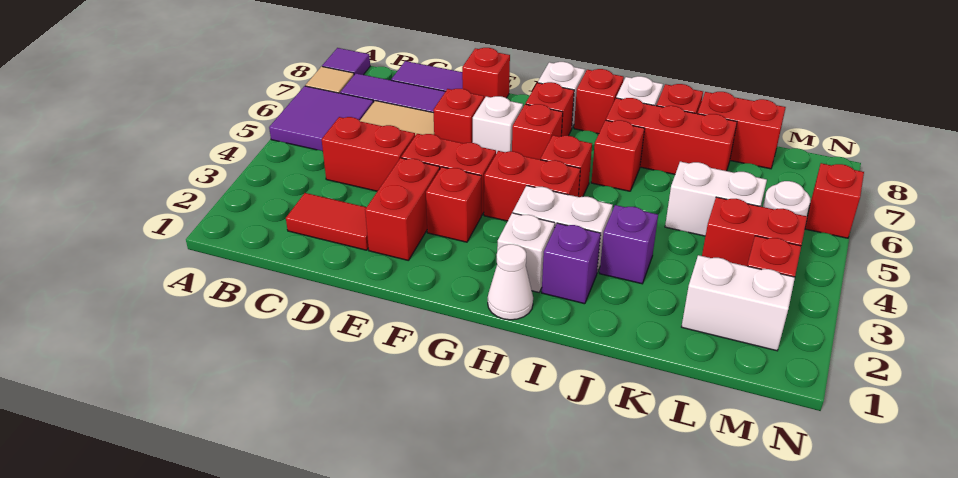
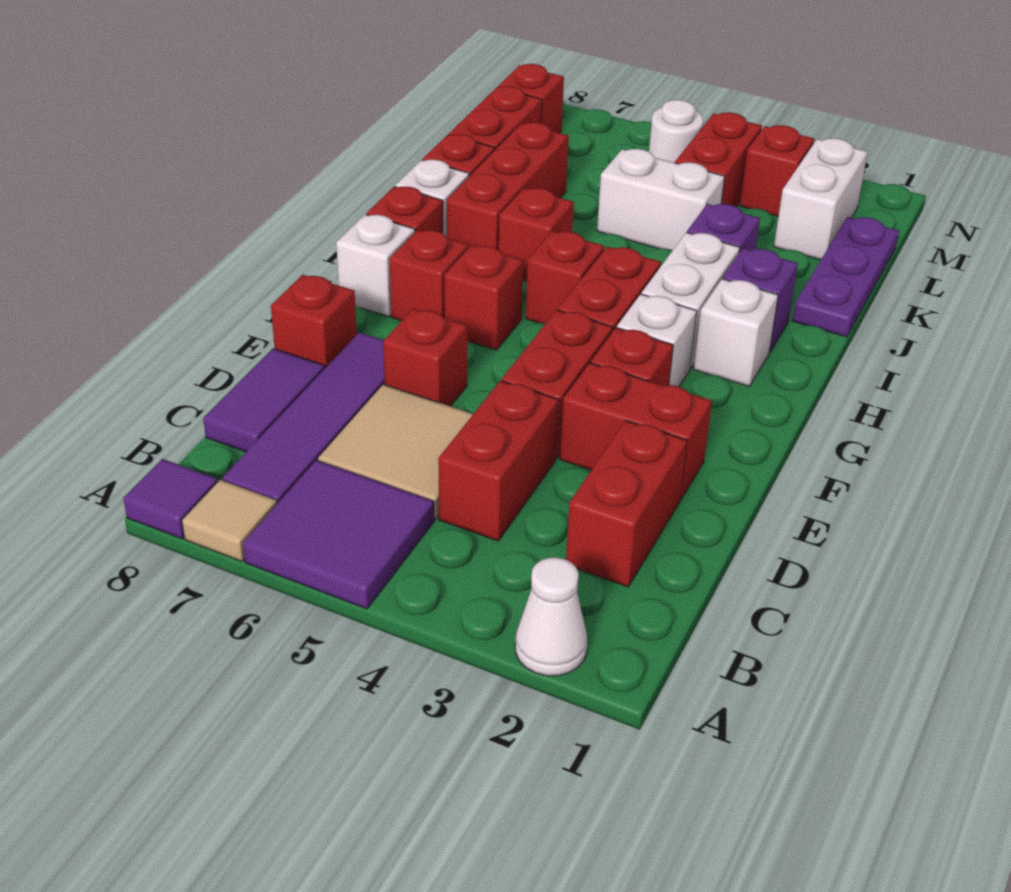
red 1x2 tile [286,193,368,250] -> red 1x2 brick [566,420,687,587]
white 1x1 brick [473,96,523,154] -> white 1x1 brick moved to [617,294,697,386]
white 1x1 cone [488,244,533,320] -> white 1x1 cone moved to [515,558,587,676]
none -> purple 1x3 plate [792,217,899,337]
white 1x2 brick [665,162,767,236] -> white 1x2 brick turned to [597,149,725,250]
red 1x1 brick [805,163,864,238] -> red 1x1 brick moved to [498,64,564,133]

